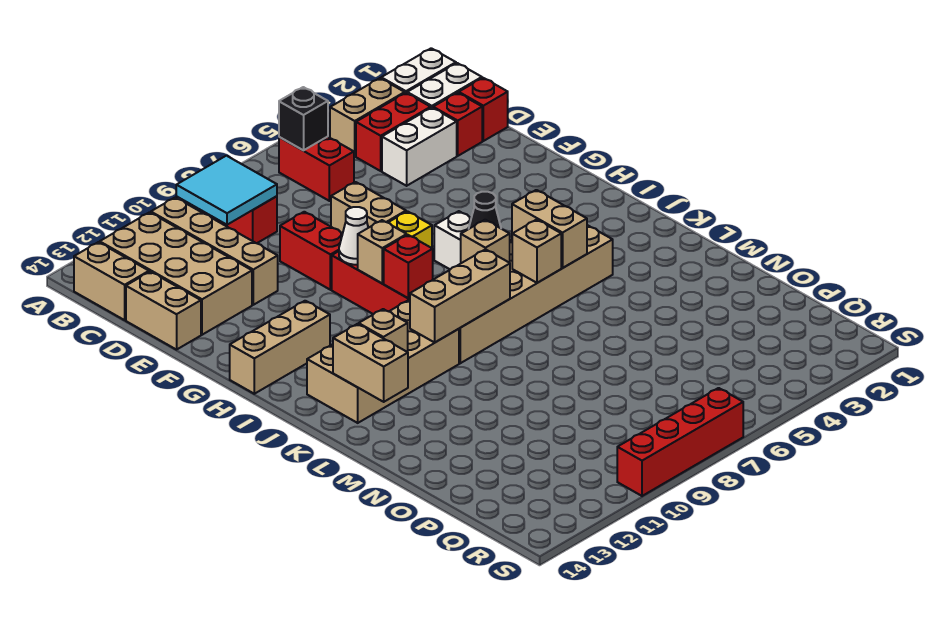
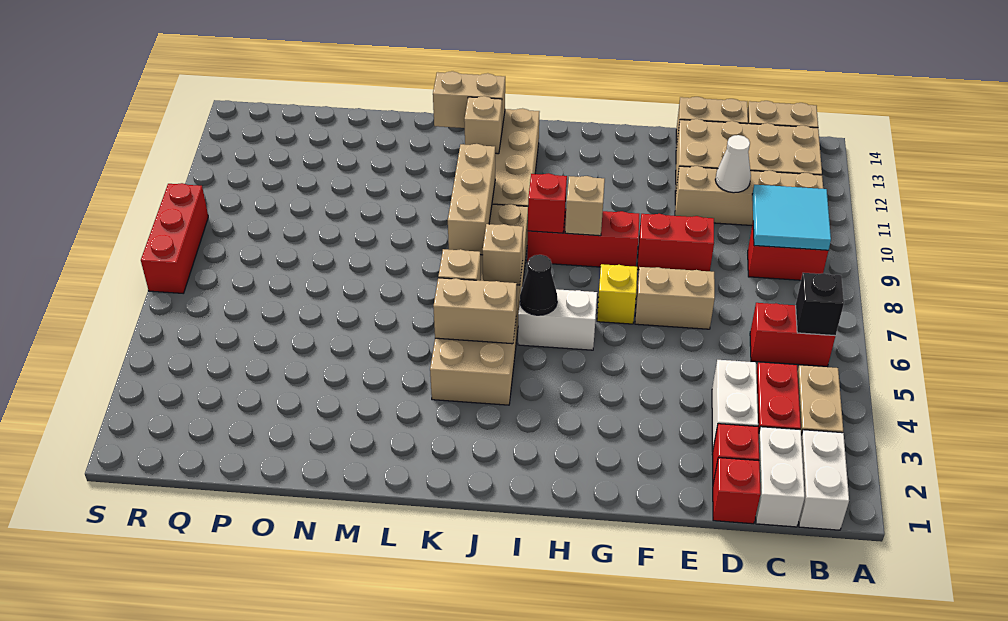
white 1x1 cone [339,207,368,265] -> white 1x1 cone moved to [715,135,751,193]
tan 1x3 brick [230,301,330,394] -> none
red 1x4 brick [617,388,743,496] -> red 1x3 brick [141,183,208,293]

